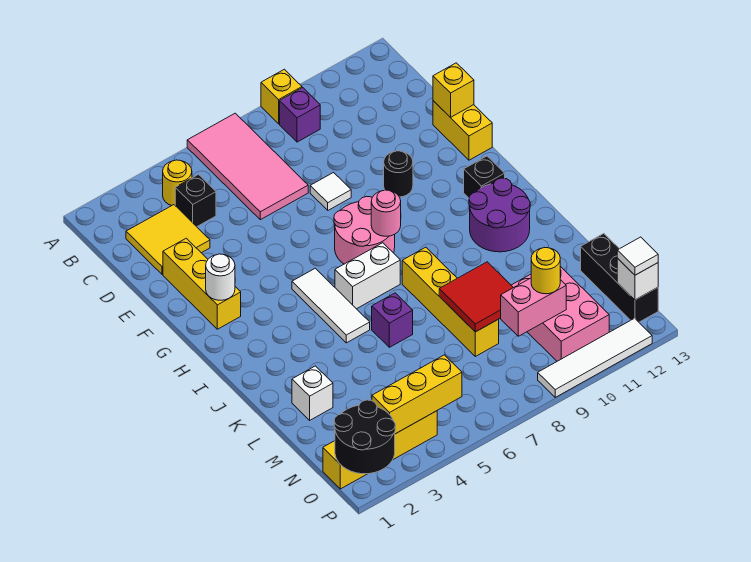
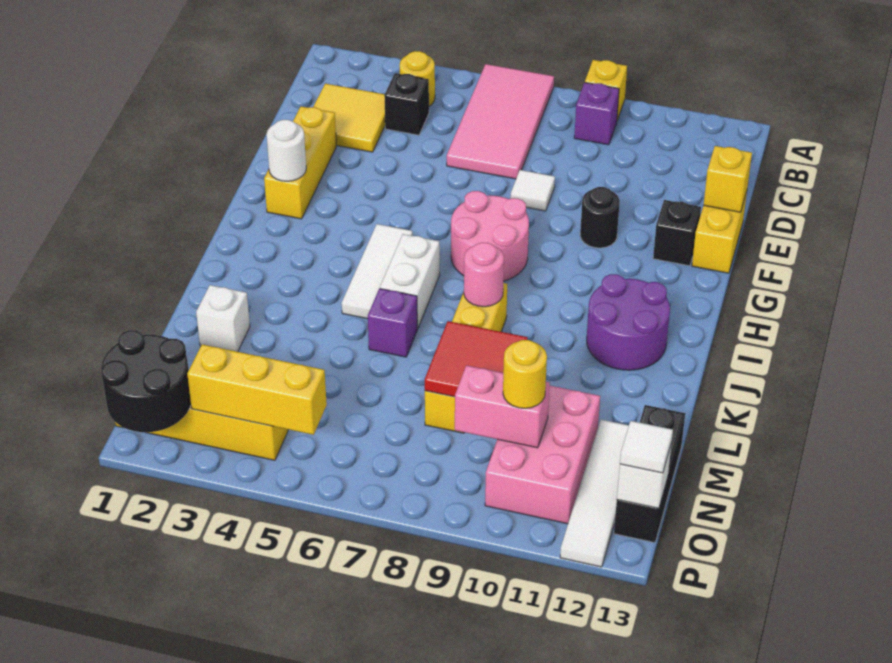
pink 1x1 round brick [371,190,401,236] -> pink 1x1 round brick moved to [464,243,504,307]
black 1x1 brick [464,156,505,198] -> black 1x1 brick moved to [653,200,701,266]
white 1x2 brick [335,243,400,309] -> white 1x2 brick turned to [380,234,440,329]
white 1x4 tile [538,318,652,397] -> white 1x4 tile turned to [560,420,629,567]

